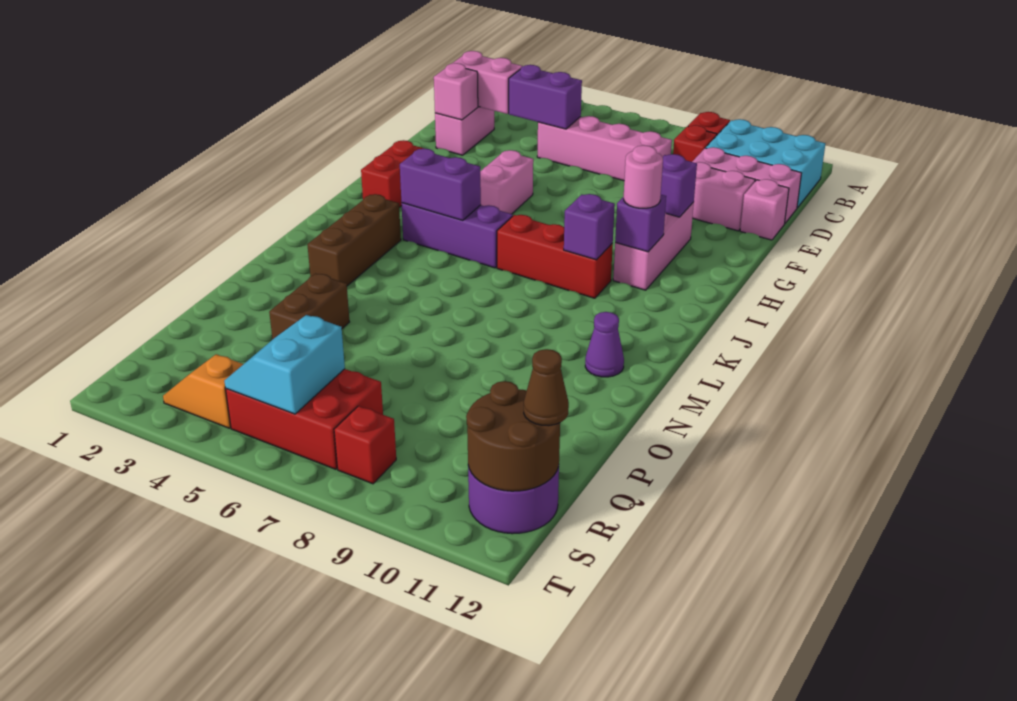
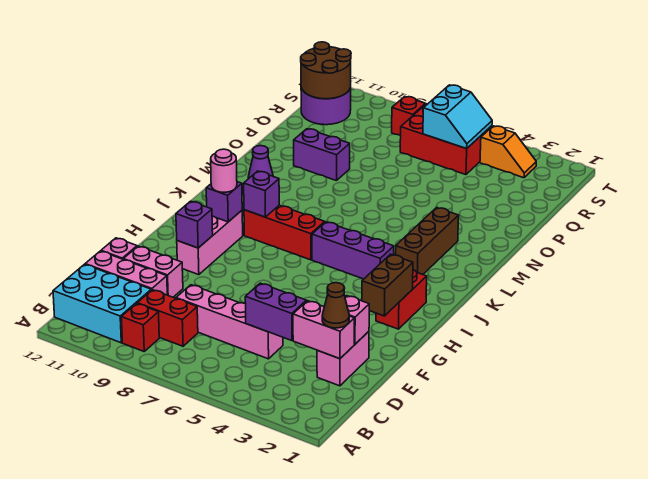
red 1x1 brick [673,125,717,162] -> red 1x2 brick [137,290,198,346]
pink 1x2 brick [480,150,533,214] -> none
purple 1x2 brick [400,149,481,221] -> purple 1x2 brick moved to [294,129,350,181]
brown 1x2 brick [269,274,349,340] -> brown 1x2 brick moved to [362,254,413,316]
brown 1x1 cone [524,349,569,426] -> brown 1x1 cone moved to [322,283,349,328]

